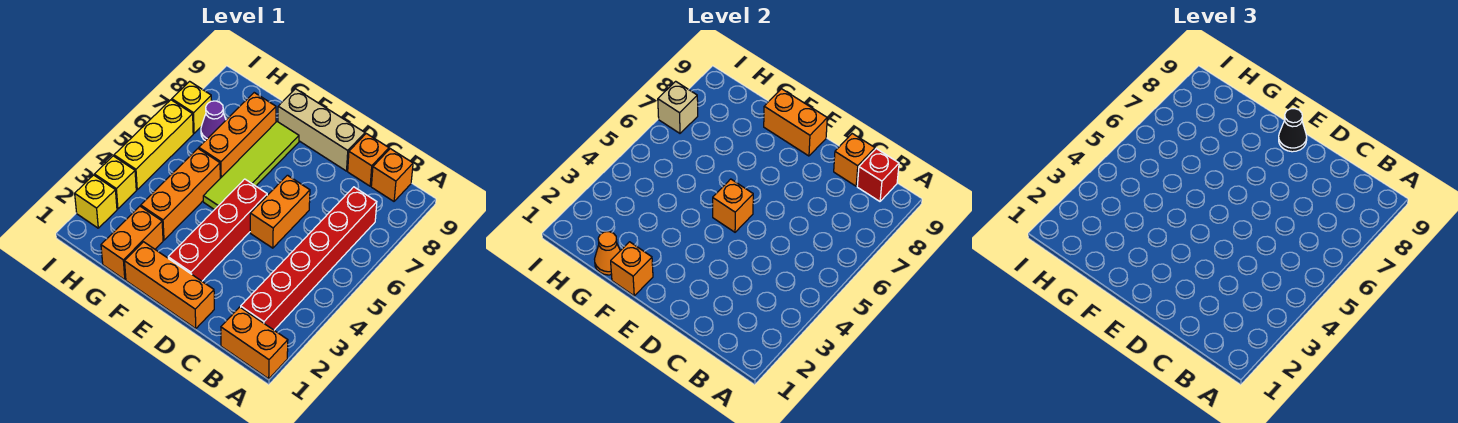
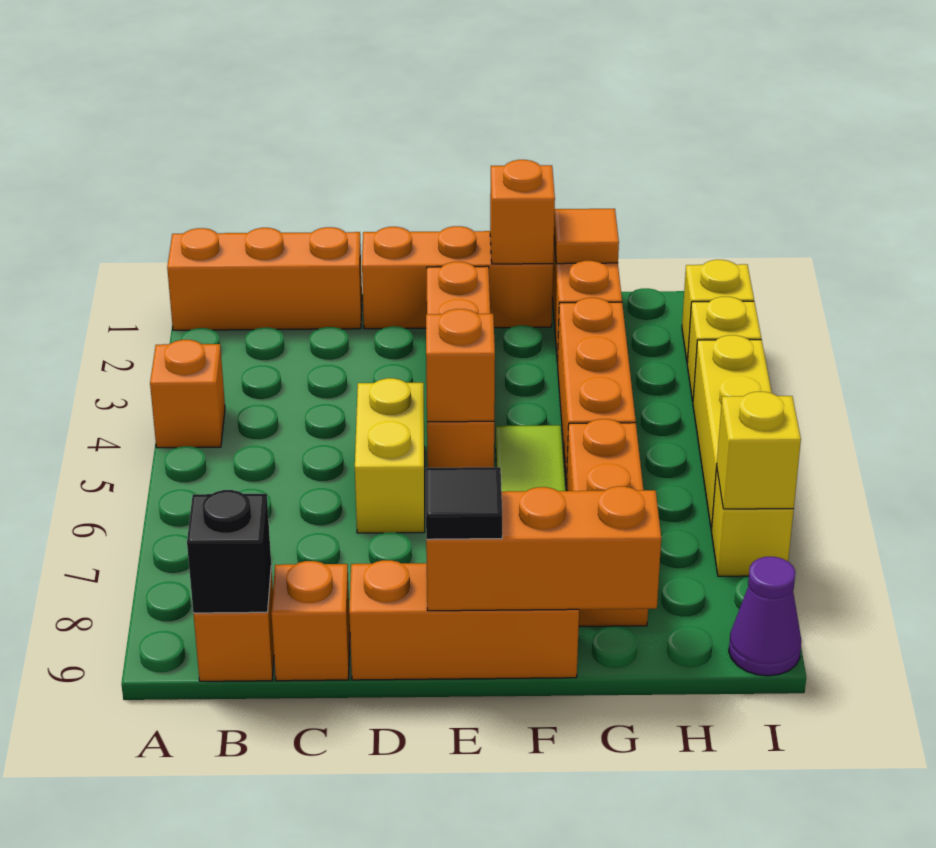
orange 1x2 brick [221,307,288,379] -> orange 1x3 brick [167,227,362,330]
red 1x6 brick [241,187,377,330] -> none
red 1x1 brick [857,149,899,201] -> black 1x1 brick [187,490,271,613]
orange 1x1 brick [834,134,875,186] -> orange 1x1 brick moved to [150,340,225,448]
orange 1x2 brick [250,175,310,248] -> yellow 1x2 brick [355,378,425,533]
tan 1x3 brick [278,89,365,171] -> orange 1x3 brick [349,560,579,680]
red 1x4 brick [168,179,267,281] -> orange 1x4 brick [427,262,494,468]
orange 1x2 brick [764,89,827,156] -> orange 1x3 brick [426,486,661,611]
black 1x1 cone [1279,109,1307,152] -> black 1x1 tile [426,467,502,539]
orange 1x1 cone [595,232,620,275] -> orange 1x1 tile [554,209,619,264]
purple 1x1 cone [201,101,226,141] -> purple 1x1 cone moved to [729,557,801,676]
tan 1x1 brick [658,81,698,133] -> yellow 1x1 brick [717,392,801,509]

